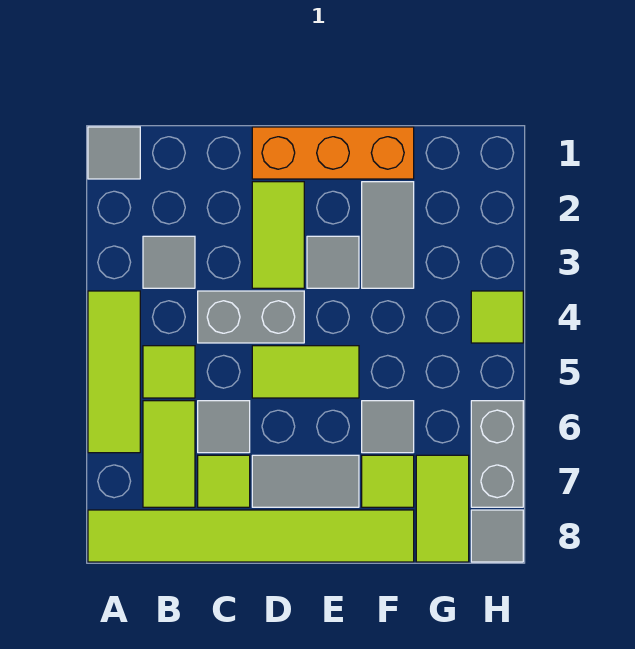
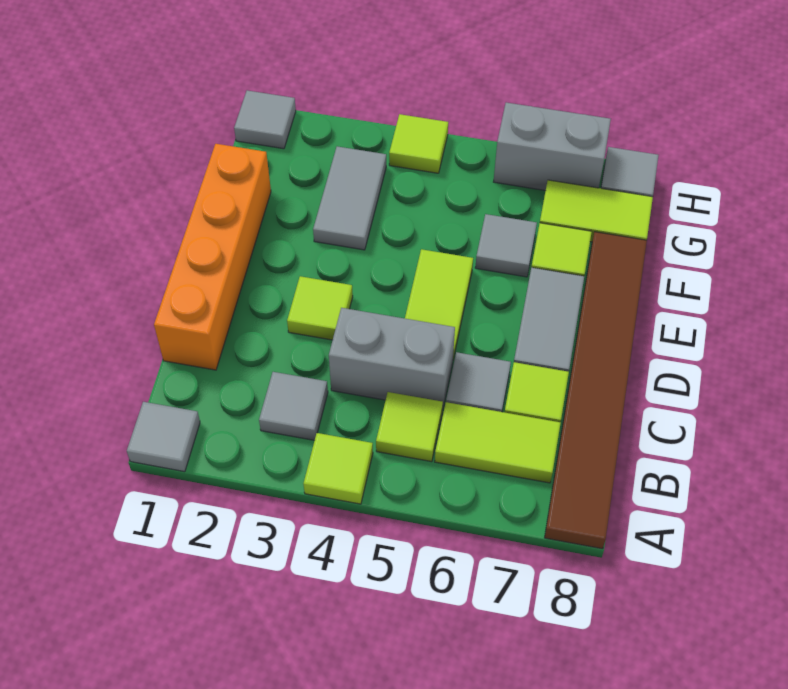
lime 1x3 tile [88,291,140,453] -> lime 1x1 tile [303,433,373,504]
lime 1x6 tile [88,510,414,562] -> brown 1x6 tile [545,232,647,549]
grey 1x2 brick [198,291,304,343] -> grey 1x2 brick turned to [329,308,455,410]
orange 1x3 brick [252,127,414,179] -> orange 1x4 brick [154,144,271,370]
lime 1x2 tile [252,182,304,288] -> lime 1x1 tile [287,276,353,340]
grey 1x1 tile [307,236,359,288] -> grey 1x1 tile moved to [234,90,296,149]
grey 1x2 tile [362,182,414,288] -> grey 1x2 tile turned to [313,146,386,250]

